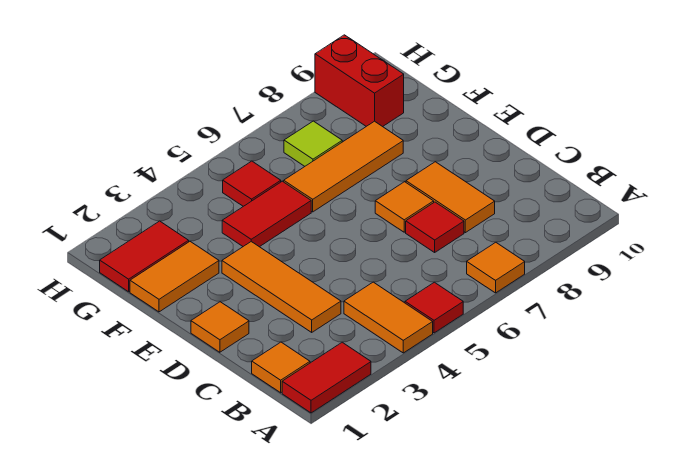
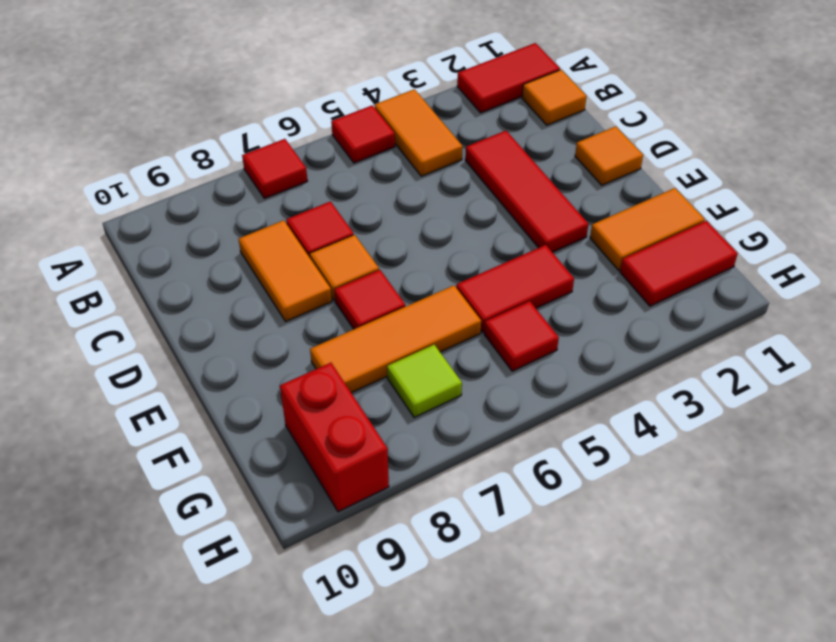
orange 1x1 tile [467,243,525,293] -> red 1x1 tile [242,139,307,199]
orange 1x3 tile [222,242,341,332] -> red 1x3 tile [465,131,588,252]
none -> red 1x1 tile [334,270,405,329]

